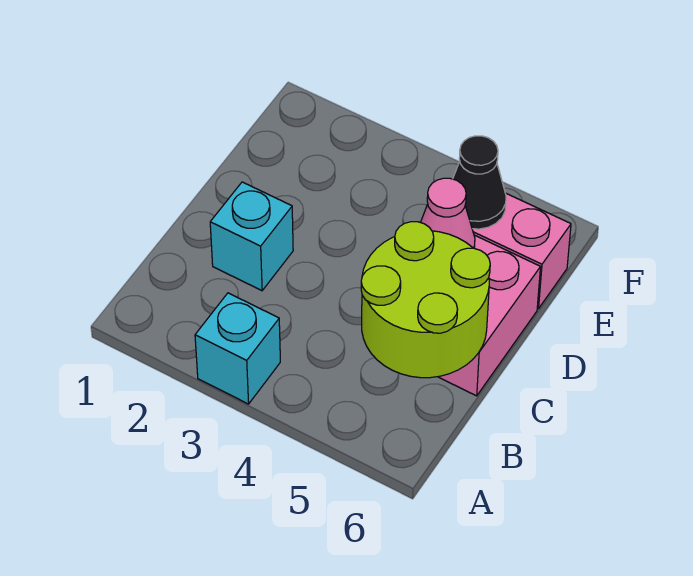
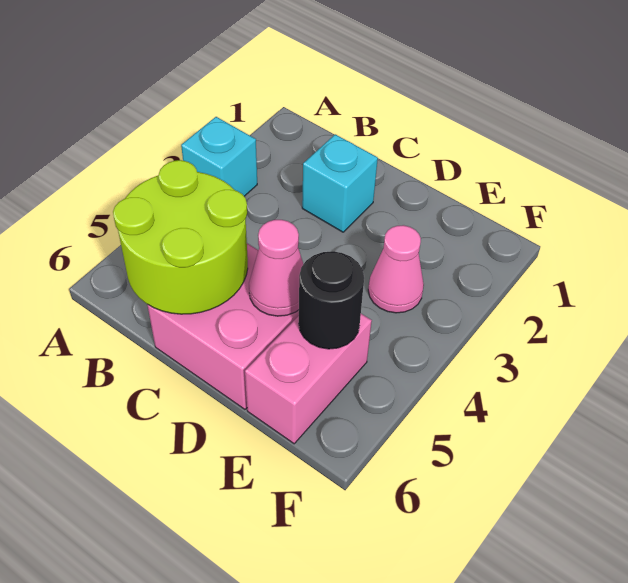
none -> pink 1x1 cone [368,225,424,313]
black 1x1 cone [453,136,506,229] -> black 1x1 round brick [299,251,364,349]

